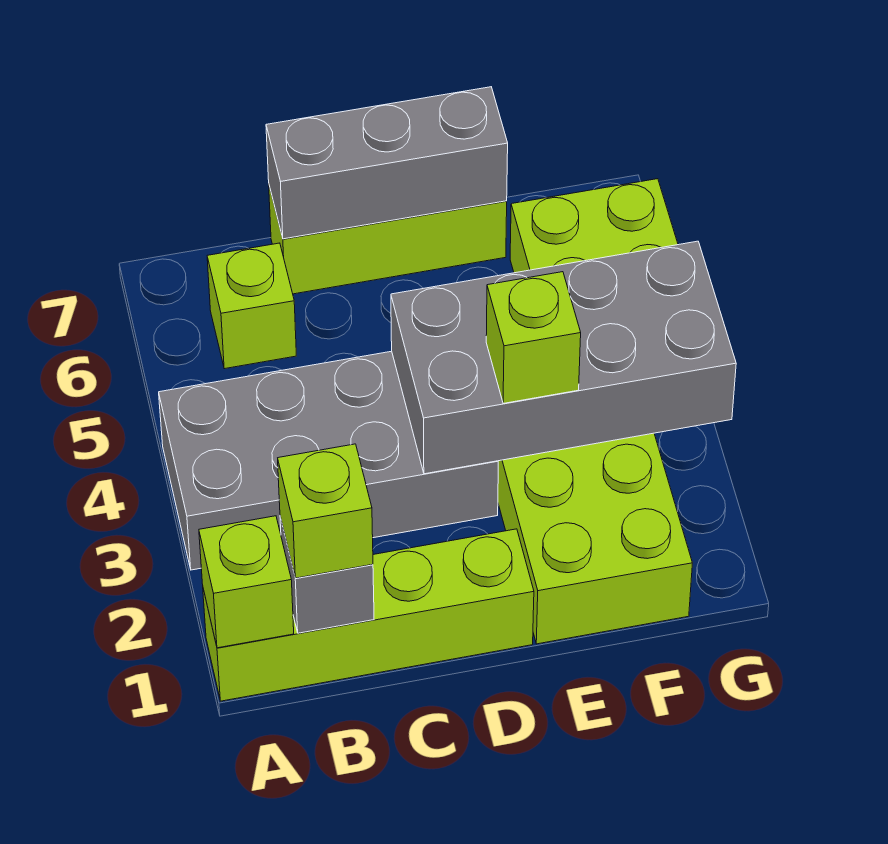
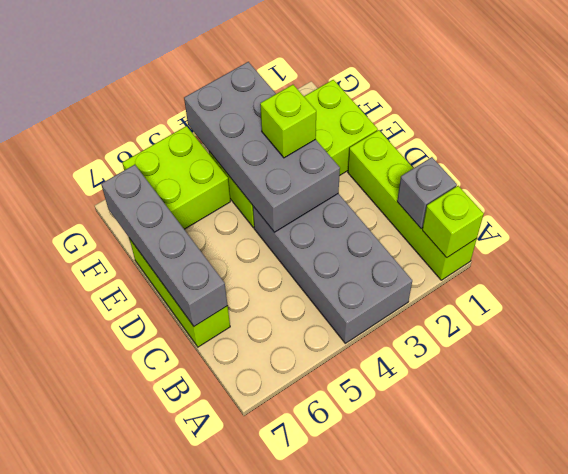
lime 1x1 brick [278,444,373,578] -> none
lime 1x1 brick [207,243,296,369] -> none
grey 1x3 brick [266,87,508,239] -> grey 1x4 brick [101,165,228,326]

